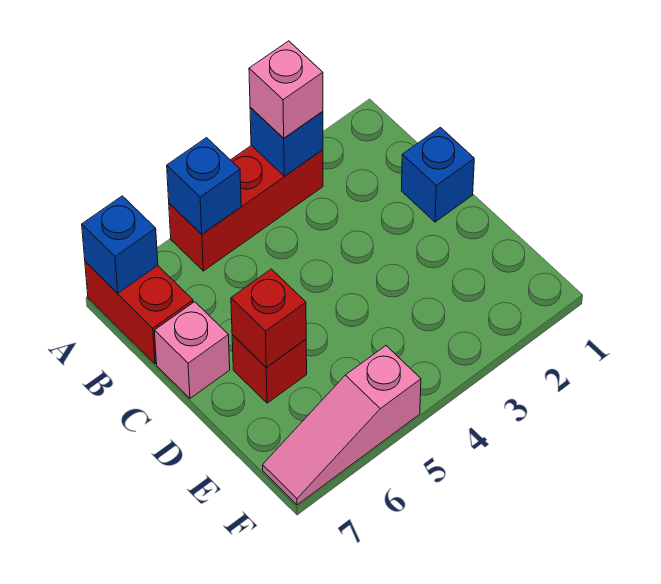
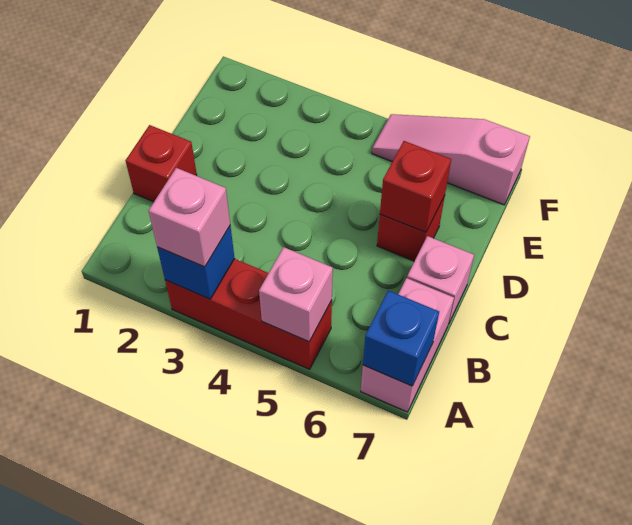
blue 1x1 brick [167,138,241,234] -> pink 1x1 brick [259,247,333,342]
red 1x2 brick [85,262,193,364] -> pink 1x2 brick [361,278,454,412]
blue 1x1 brick [401,127,474,222] -> red 1x1 brick [126,125,197,202]
pink 1x3 slope [263,346,421,505] -> pink 1x3 slope turned to [372,114,530,205]

